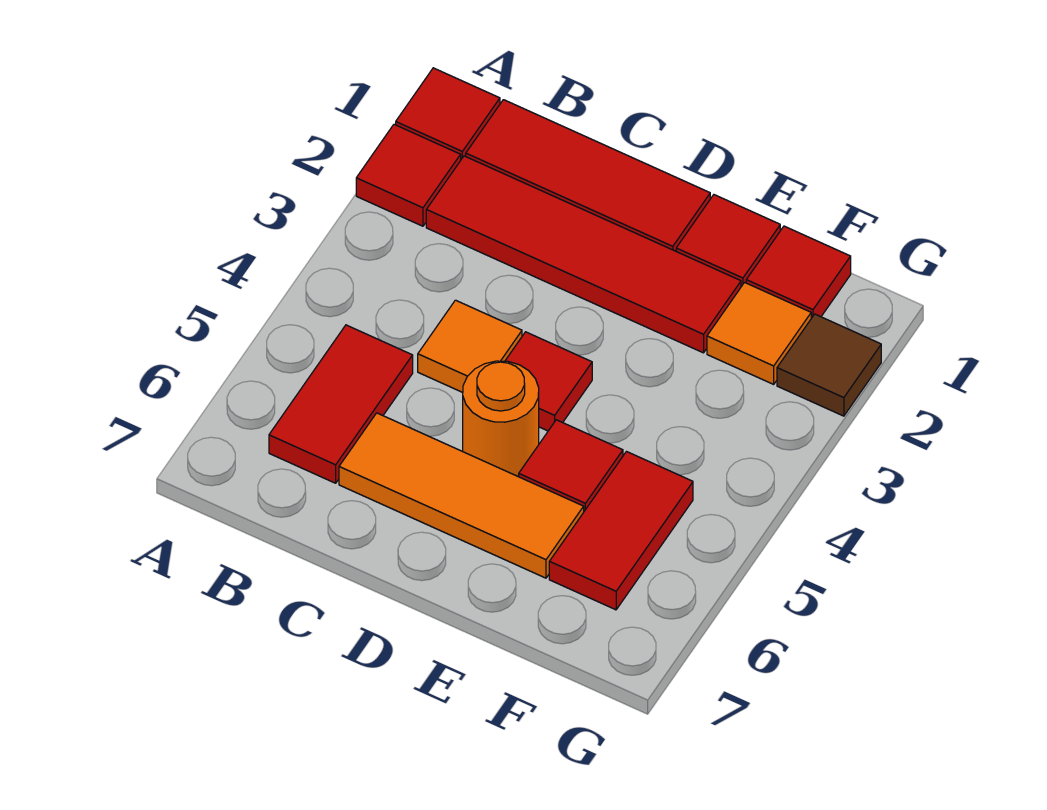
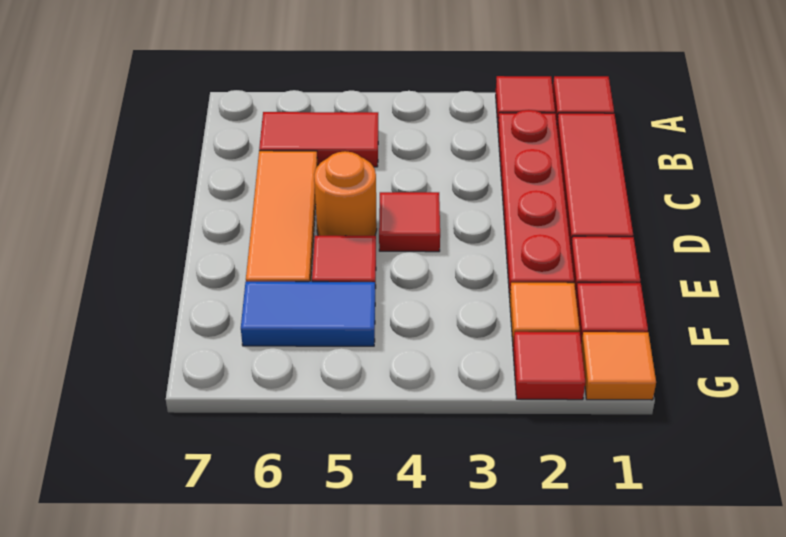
red 1x4 tile [426,156,741,353] -> red 1x4 plate [498,110,574,297]
orange 1x1 tile [418,300,522,392] -> orange 1x1 tile moved to [581,332,656,400]
red 1x2 tile [549,452,693,610] -> blue 1x2 tile [241,282,375,346]
brown 1x1 tile [777,314,881,416] -> red 1x1 tile [513,332,585,400]

